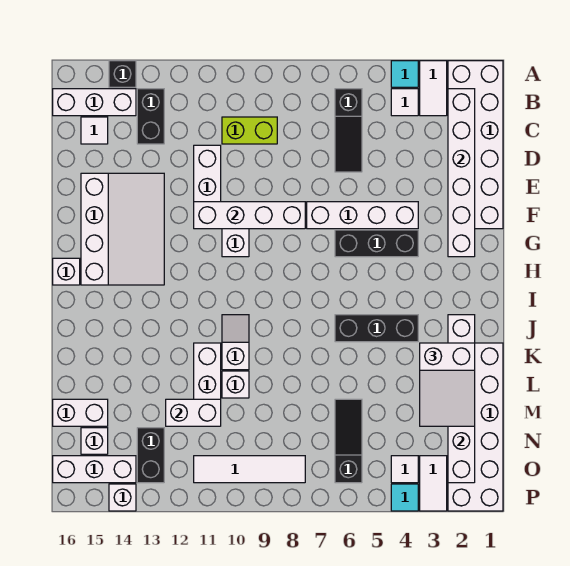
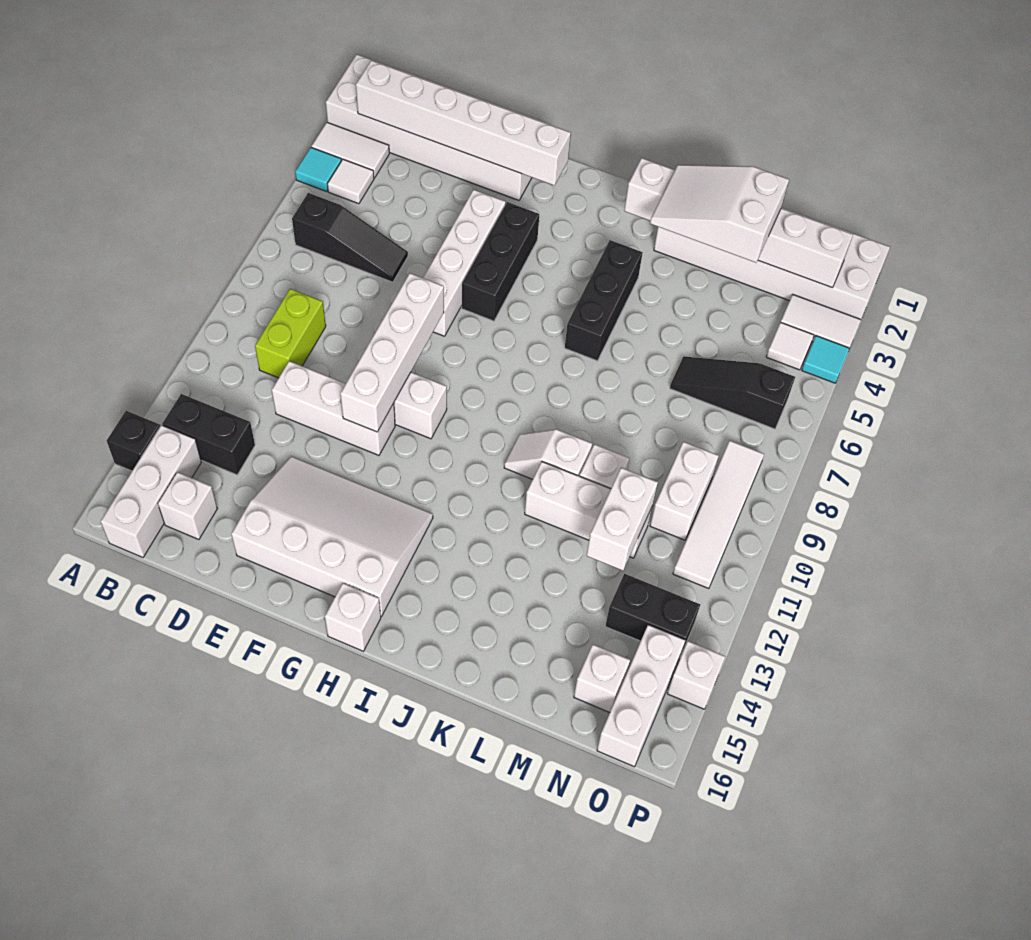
white 1x1 tile [81,117,108,144] -> white 1x1 brick [158,472,217,539]
white 2x3 slope [420,343,475,426] -> white 2x3 slope turned to [650,165,789,263]
white 1x2 brick [53,399,108,426] -> white 1x2 brick moved to [650,442,719,540]

